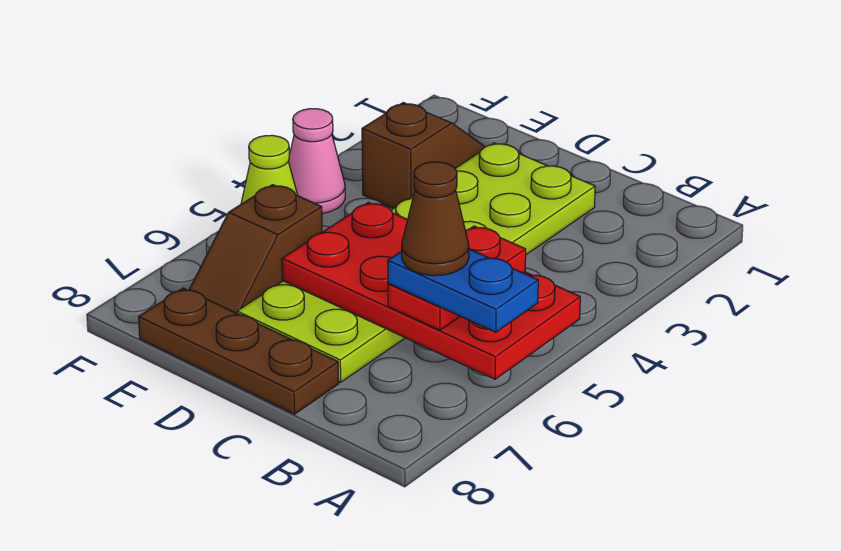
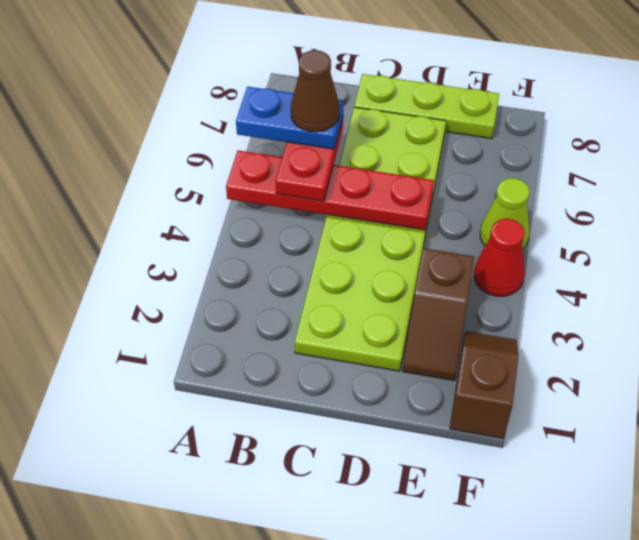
red 2x4 plate [282,202,580,379] -> red 1x4 plate [226,151,434,230]
brown 1x3 plate [139,288,338,414] -> lime 1x3 plate [354,74,499,139]
brown 1x2 slope [189,185,322,313] -> brown 1x2 slope moved to [450,331,518,439]
pink 1x1 cone [288,109,345,214] -> red 1x1 cone [474,219,525,296]

